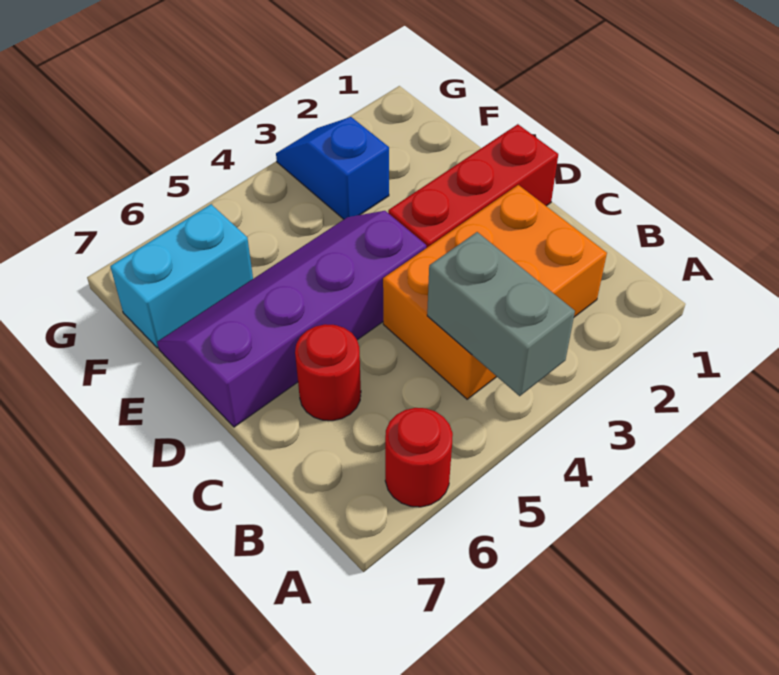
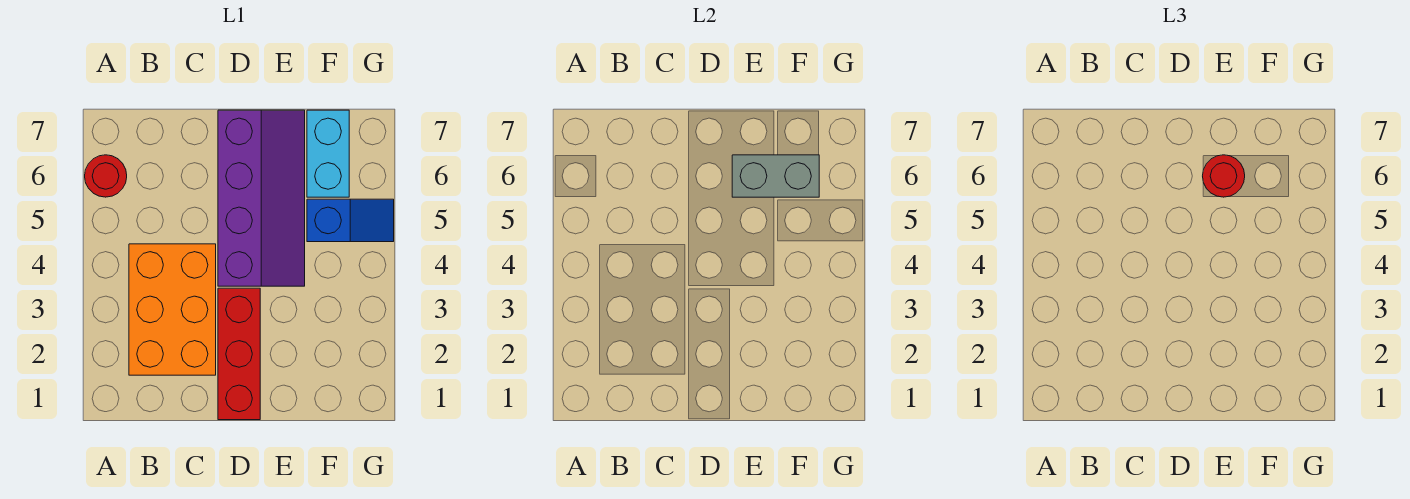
grey 1x2 brick [427,232,575,396] -> grey 1x2 brick moved to [732,155,819,197]
red 1x1 round brick [295,324,361,421] -> red 1x1 round brick moved to [1203,155,1245,197]
blue 1x2 slope [276,117,389,219] -> blue 1x2 slope moved to [307,199,394,242]

